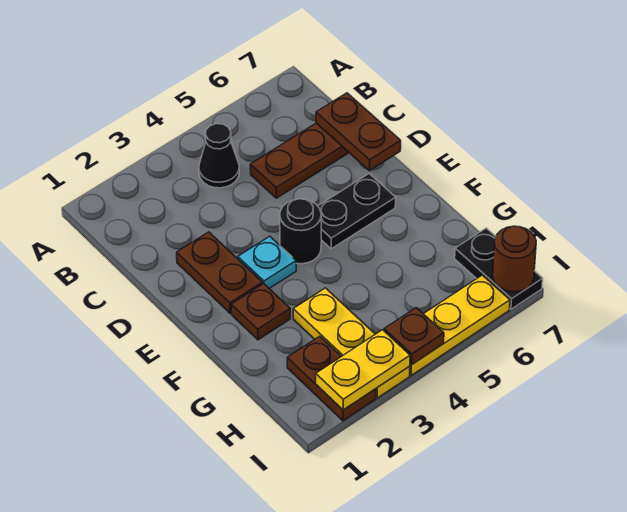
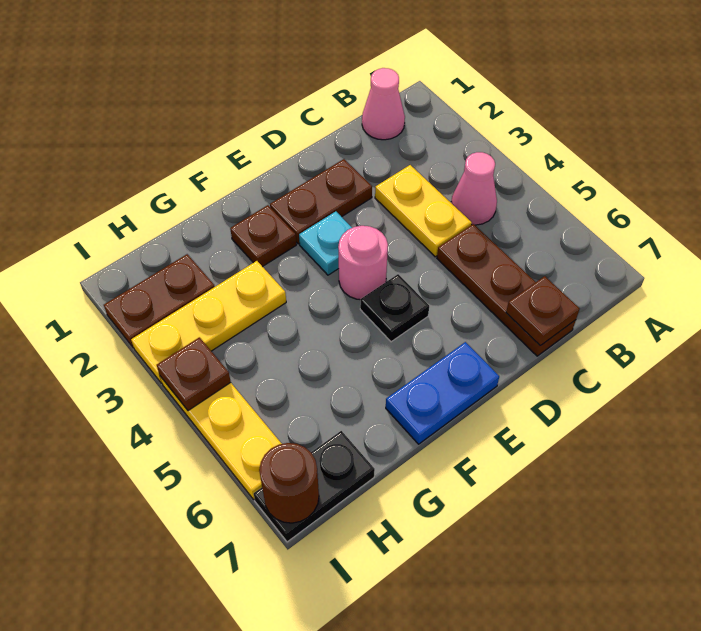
none -> pink 1x1 cone [362,68,405,140]
black 1x1 cone [199,124,239,188] -> pink 1x1 cone [451,152,497,225]
brown 1x2 plate [316,93,401,171] -> brown 1x1 plate [506,276,580,345]
black 1x1 round brick [280,199,321,264] -> pink 1x1 round brick [338,226,388,300]
black 1x2 plate [318,174,396,249] -> black 1x1 plate [360,274,429,342]
none -> blue 1x2 plate [386,342,499,444]
yellow 1x2 plate [316,330,410,410] -> yellow 1x2 plate moved to [375,165,472,257]

